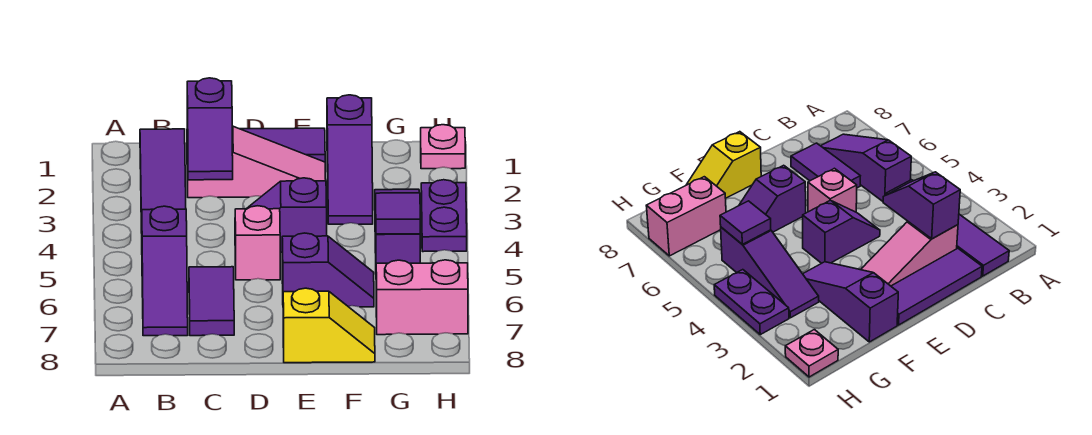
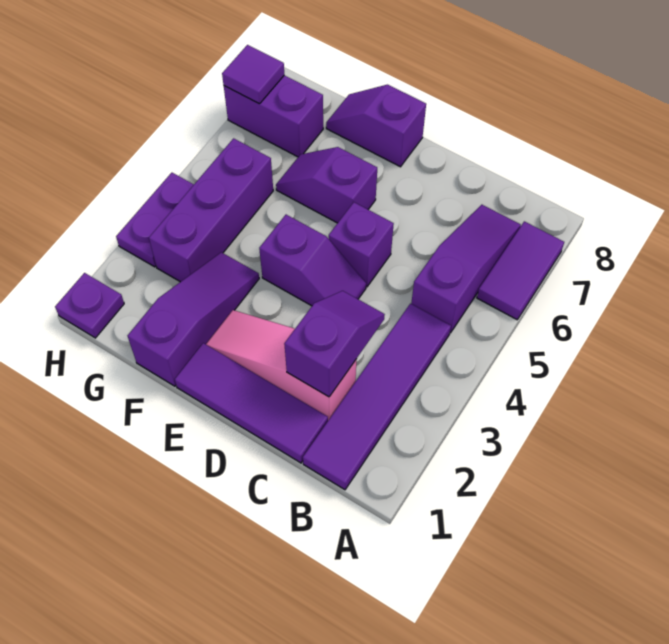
purple 1x2 tile [189,267,234,336] -> purple 1x2 tile moved to [477,221,564,320]
pink 1x1 brick [235,206,280,280] -> purple 1x1 brick [329,202,394,287]
yellow 1x2 slope [283,288,375,363] -> purple 1x2 slope [326,85,426,167]
purple 1x3 slope [375,189,420,264] -> purple 1x3 brick [149,138,273,282]
purple 1x1 tile [375,193,420,234] -> purple 1x1 tile moved to [222,45,284,104]
pink 1x2 brick [376,260,468,335] -> purple 1x2 brick [224,75,323,157]
pink 1x1 plate [421,125,465,169] -> purple 1x1 plate [55,273,124,338]

